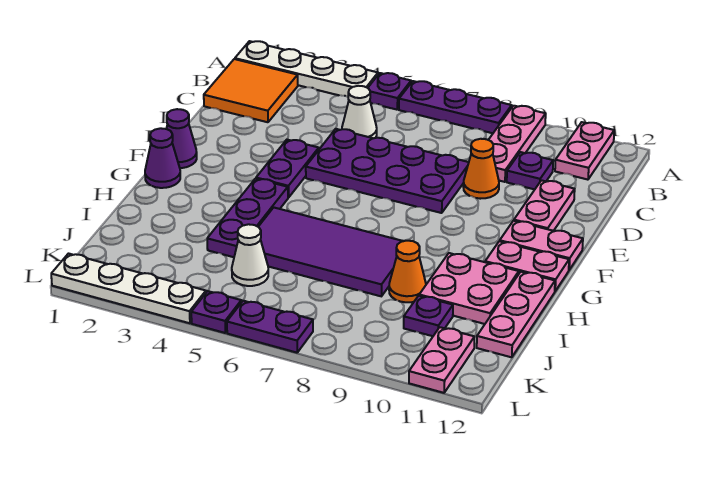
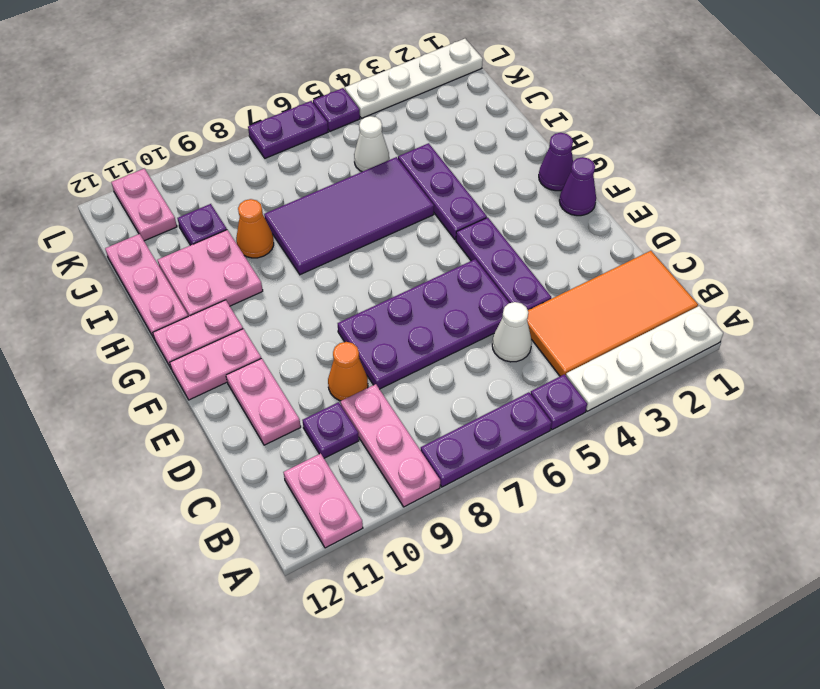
orange 2x2 tile [204,59,298,122] -> orange 2x4 tile [527,251,698,376]
purple 1x2 plate [256,140,319,198] -> purple 1x3 plate [456,217,551,310]

